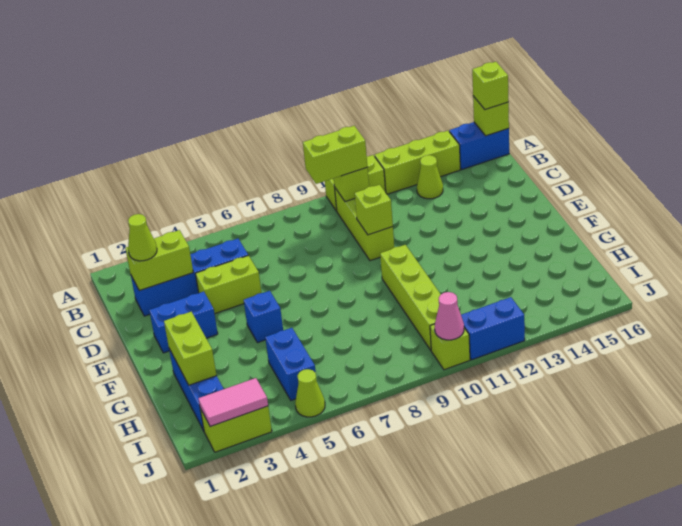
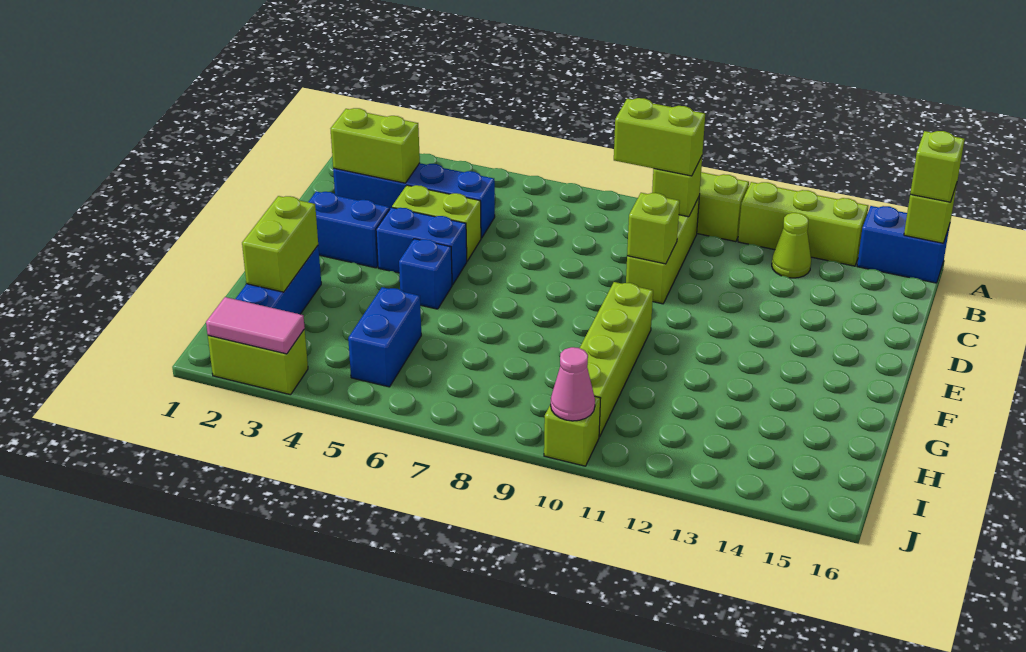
lime 1x1 cone [128,214,157,261] -> none
lime 1x1 cone [295,369,325,417] -> none
blue 1x2 brick [461,297,525,360] -> blue 1x2 brick moved to [376,207,467,285]

